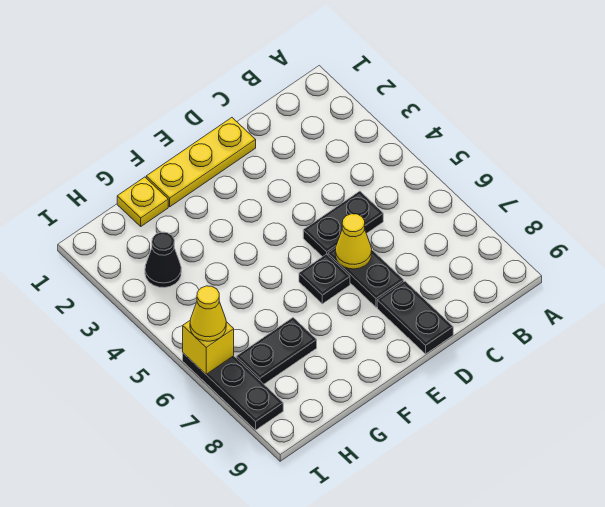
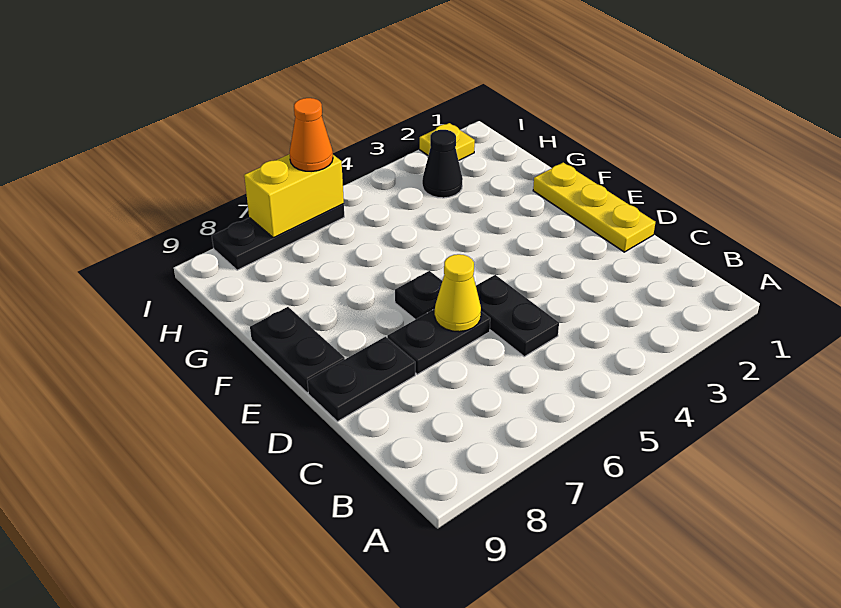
yellow 1x1 plate [117,177,168,226] -> yellow 1x1 plate moved to [420,123,475,161]
black 1x2 plate [236,318,317,384] -> black 1x2 plate moved to [250,307,345,393]
yellow 1x1 brick [183,321,234,374] -> yellow 1x2 brick [244,154,344,238]
yellow 1x1 cone [190,286,226,341] -> orange 1x1 cone [289,98,333,172]

